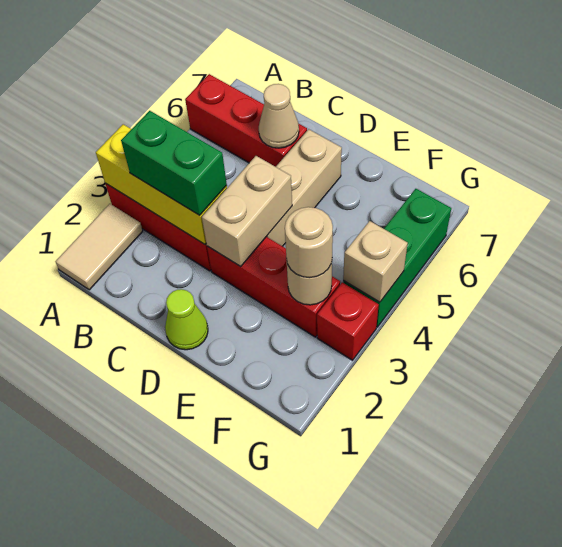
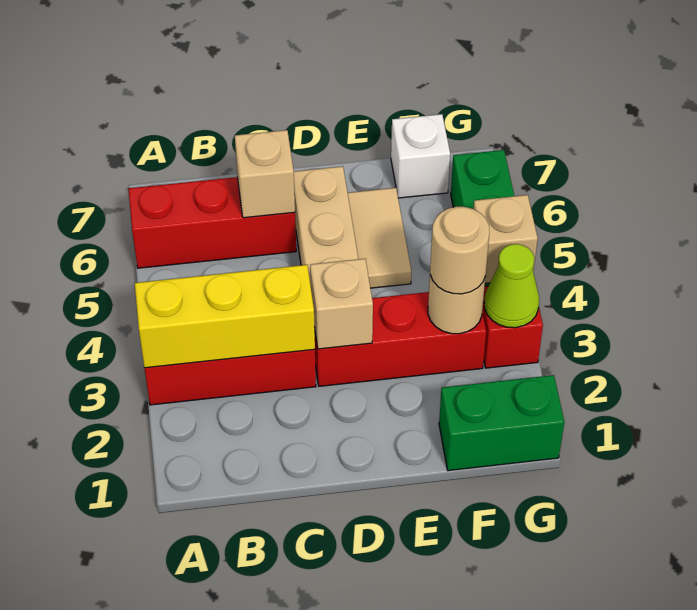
tan 1x2 tile [55,204,143,290] -> tan 1x2 tile moved to [348,188,411,288]
green 1x2 brick [121,111,227,215] -> green 1x2 brick moved to [439,375,564,471]
tan 1x1 cone [259,84,299,148] -> tan 1x1 brick [235,130,295,218]
lime 1x1 cone [165,289,208,350] -> lime 1x1 cone moved to [484,244,539,328]
tan 1x2 brick [202,156,292,267] -> tan 1x1 brick [310,259,373,349]
none -> white 1x1 brick [391,114,450,198]

